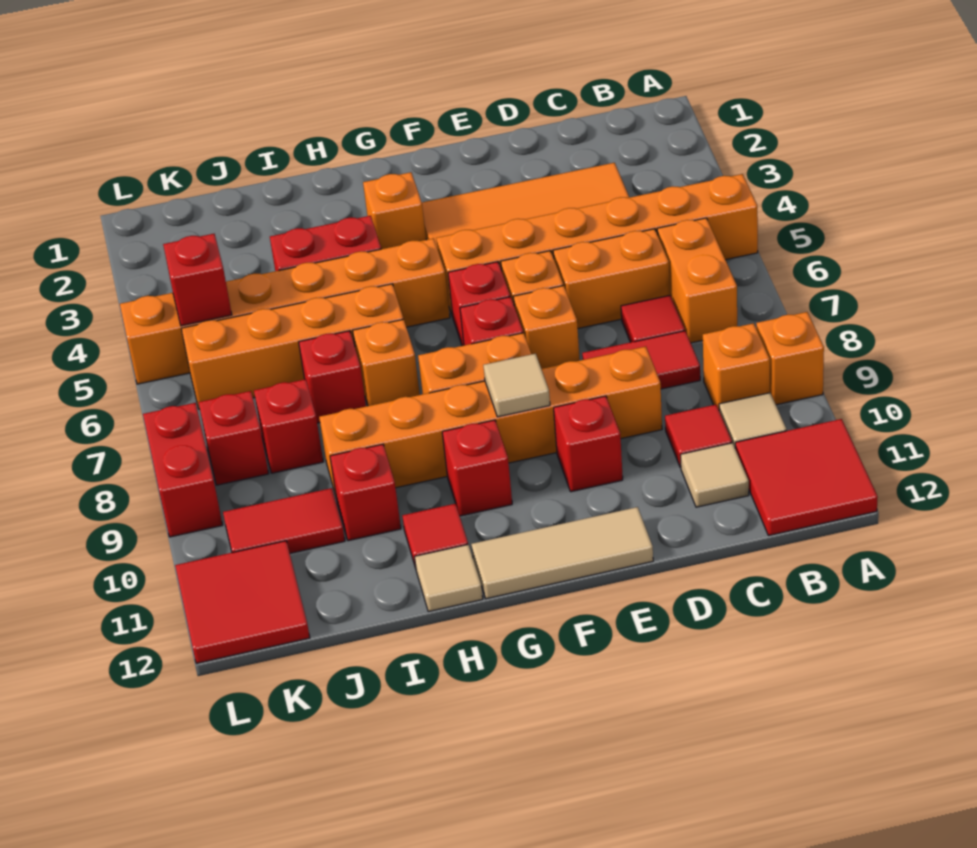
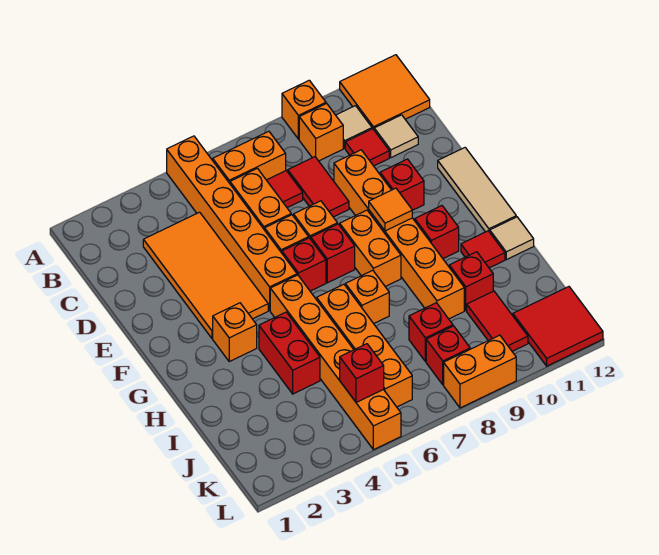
red 2x2 tile [735,419,878,536] -> orange 2x2 tile [340,55,430,129]
tan 1x1 tile [483,354,550,417] -> orange 1x1 tile [369,188,412,231]
red 1x1 brick [299,331,366,423] -> none
red 1x2 brick [143,403,223,537] -> orange 1x2 brick [444,335,516,408]

